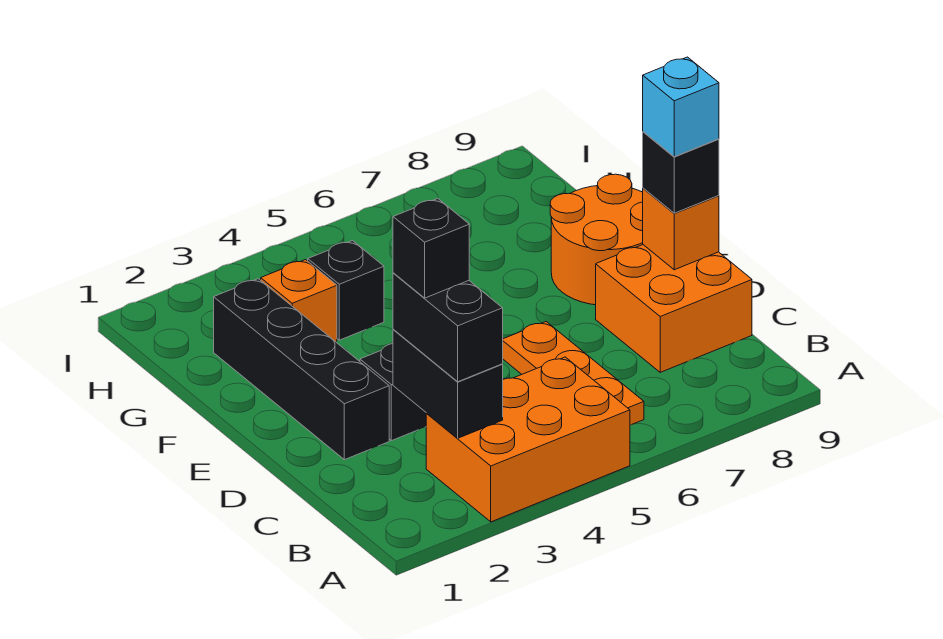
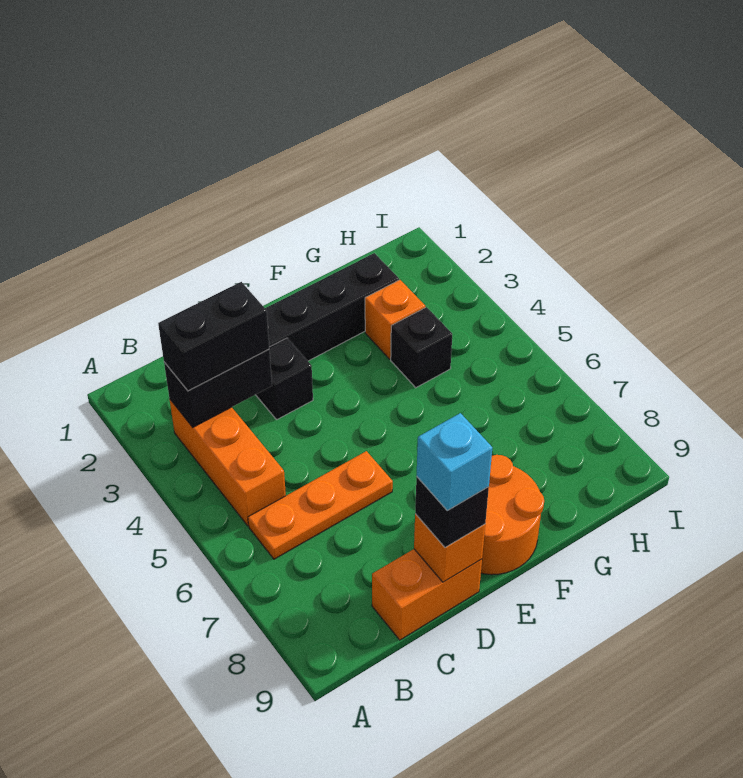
orange 2x3 brick [426,357,630,522] -> orange 1x3 brick [170,400,286,526]
black 1x1 brick [393,199,469,298] -> none
orange 2x2 brick [596,245,752,372] -> orange 1x2 brick [372,549,482,640]

